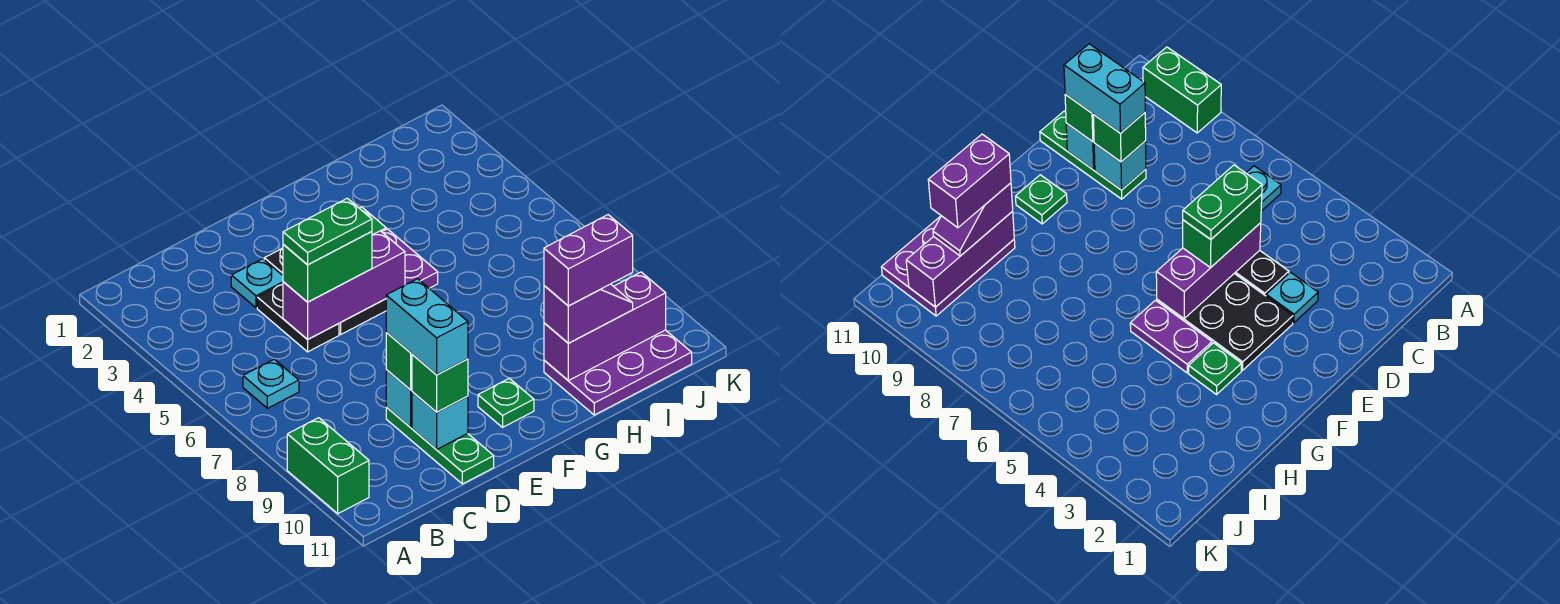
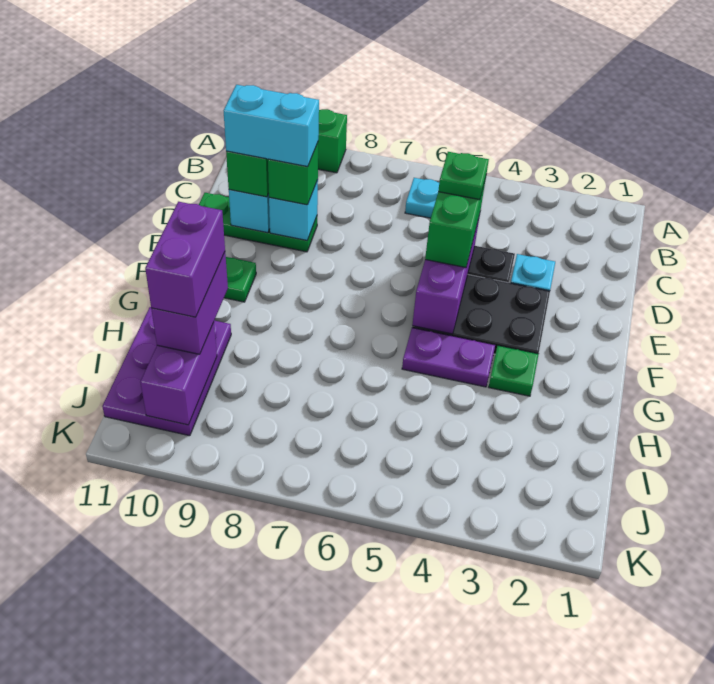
green 1x2 plate [283,198,372,265] -> green 1x1 plate [438,152,489,200]
purple 1x3 brick [544,272,666,381] -> purple 1x2 brick [140,322,217,425]
purple 1x2 slope [544,284,633,343] -> purple 1x2 brick [151,252,228,354]

